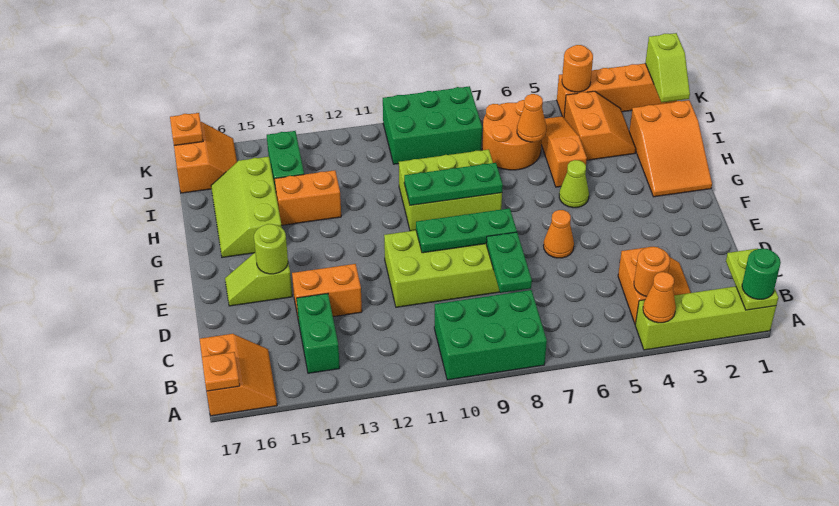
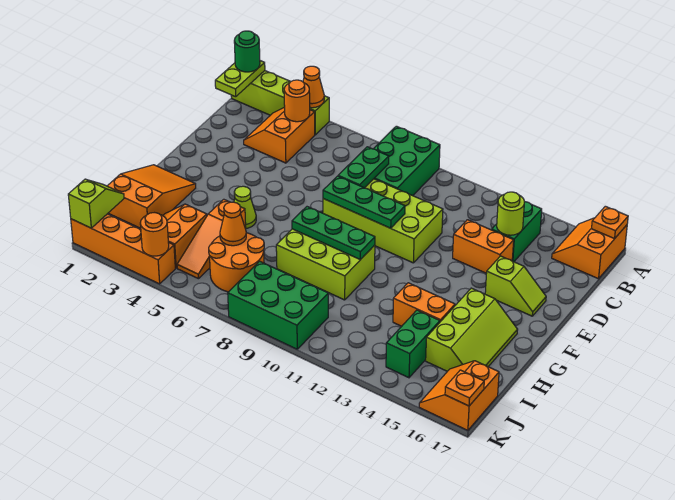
green 2x3 brick [434,290,547,380] -> green 2x3 brick turned to [374,126,440,196]
orange 1x1 cone [544,210,574,258] -> none
lime 1x1 round brick [254,224,288,274] -> lime 1x1 round brick moved to [497,192,525,235]

